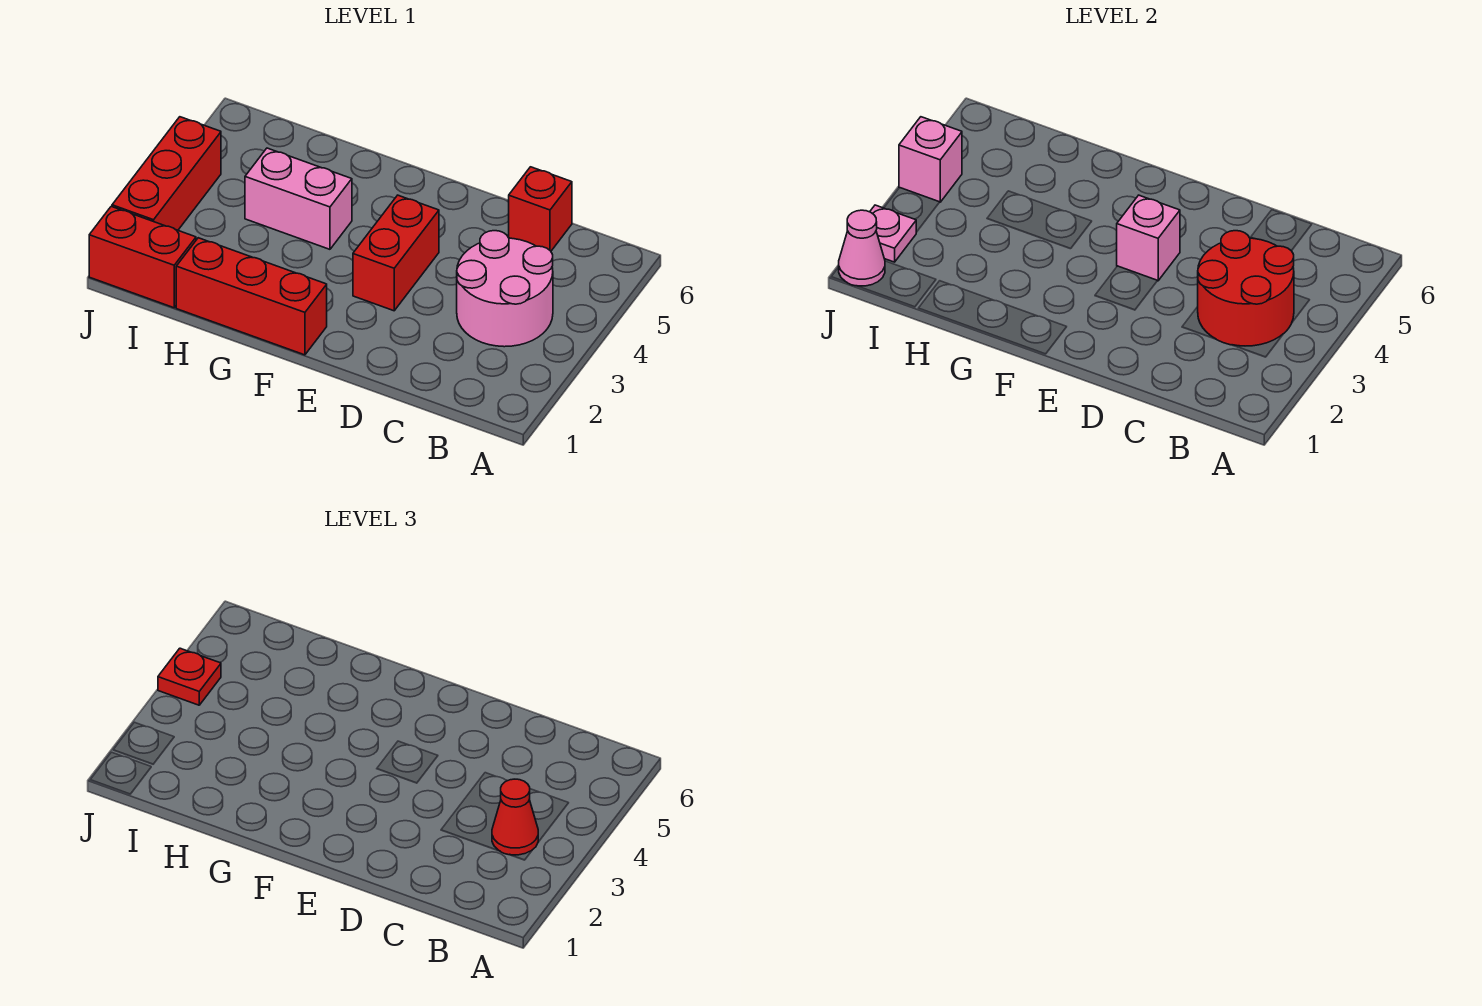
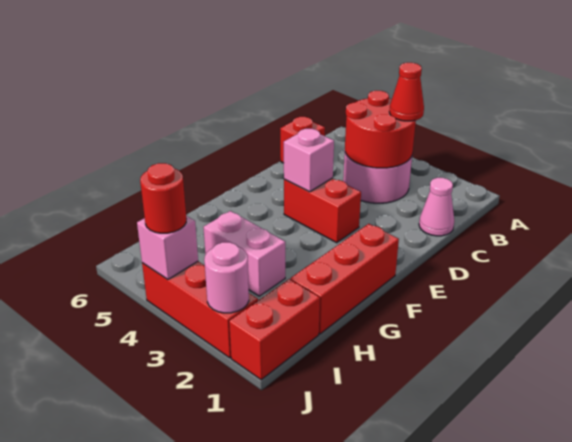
pink 1x2 brick [245,148,352,249] -> pink 1x2 brick turned to [203,211,285,296]
pink 1x1 cone [839,210,885,286] -> pink 1x1 cone moved to [419,178,454,236]
pink 1x1 plate [870,205,916,262] -> pink 1x1 round brick [204,242,249,313]
red 1x1 plate [158,648,221,705] -> red 1x1 round brick [140,163,186,233]

